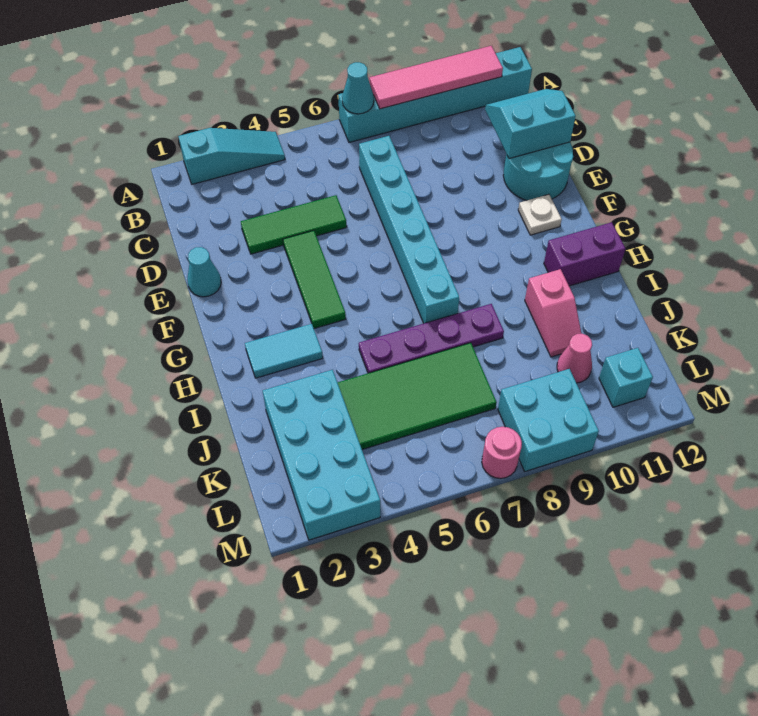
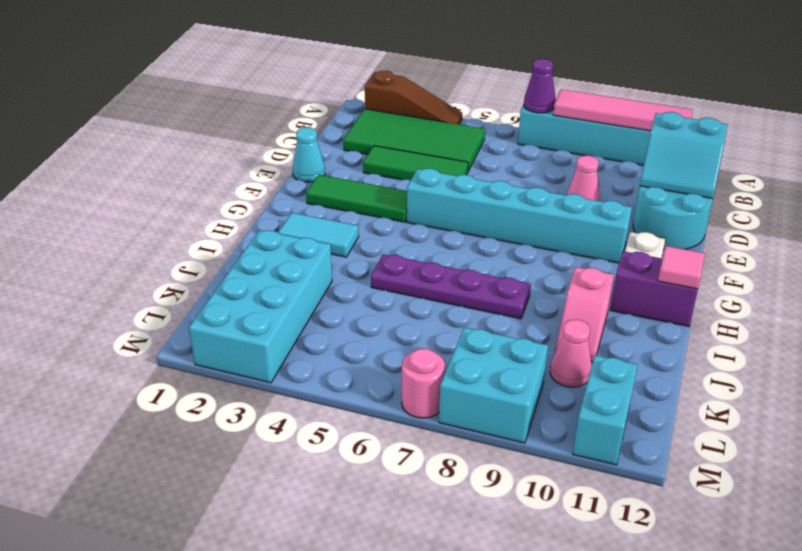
cyan 1x3 slope [178,128,285,184] -> brown 1x3 slope [365,71,462,124]
cyan 1x1 cone [342,62,374,114] -> purple 1x1 cone [524,59,556,113]
cyan 1x6 brick [359,136,459,323] -> cyan 1x6 brick turned to [407,169,632,263]
cyan 2x2 slope [485,89,576,159] -> cyan 2x2 slope turned to [640,112,727,198]
none -> pink 1x1 cone [567,156,600,201]
green 1x3 tile [283,231,346,329] -> green 1x3 tile turned to [306,175,407,222]
none -> pink 1x1 tile [658,246,705,289]
green 2x4 tile [338,343,497,449] -> green 2x4 tile moved to [343,109,485,171]
cyan 1x1 brick [599,348,653,407] -> cyan 1x2 brick [573,355,638,465]

